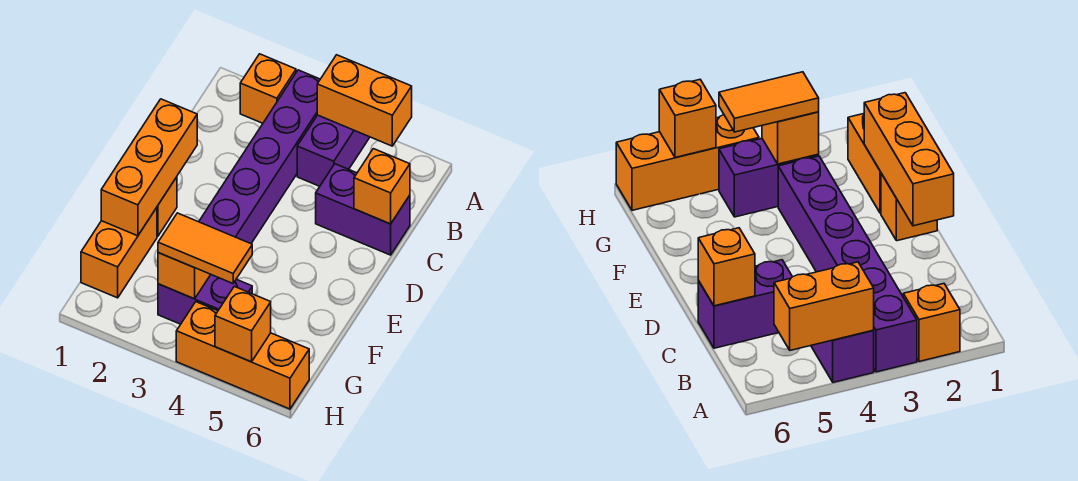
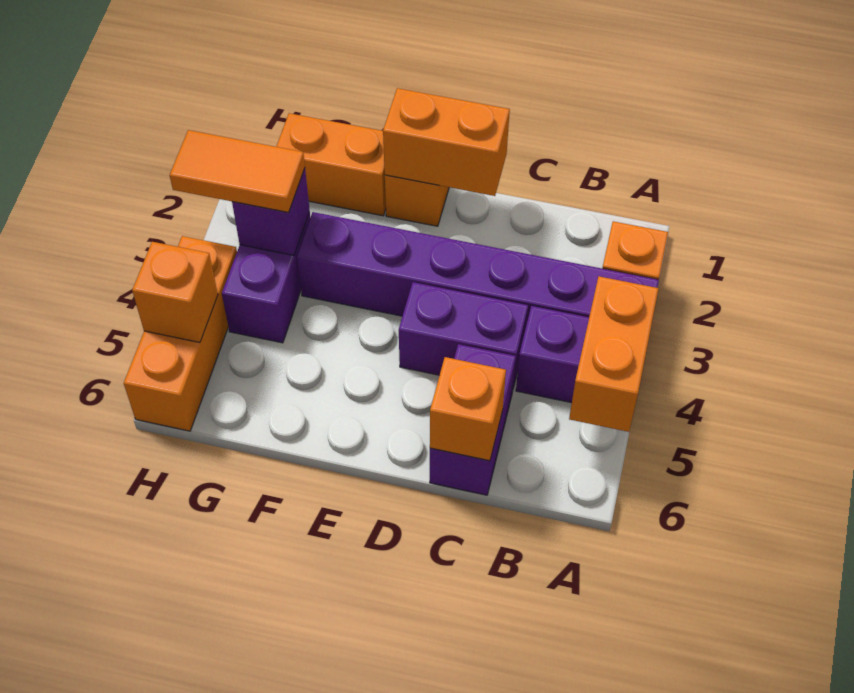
none -> purple 1x2 brick [399,282,528,388]
orange 1x3 brick [101,99,197,236] -> orange 1x2 brick [383,88,510,196]
orange 1x1 brick [158,253,211,299] -> purple 1x1 brick [232,169,310,255]
orange 1x2 tile [158,213,252,283] -> orange 1x2 tile turned to [170,130,305,212]

